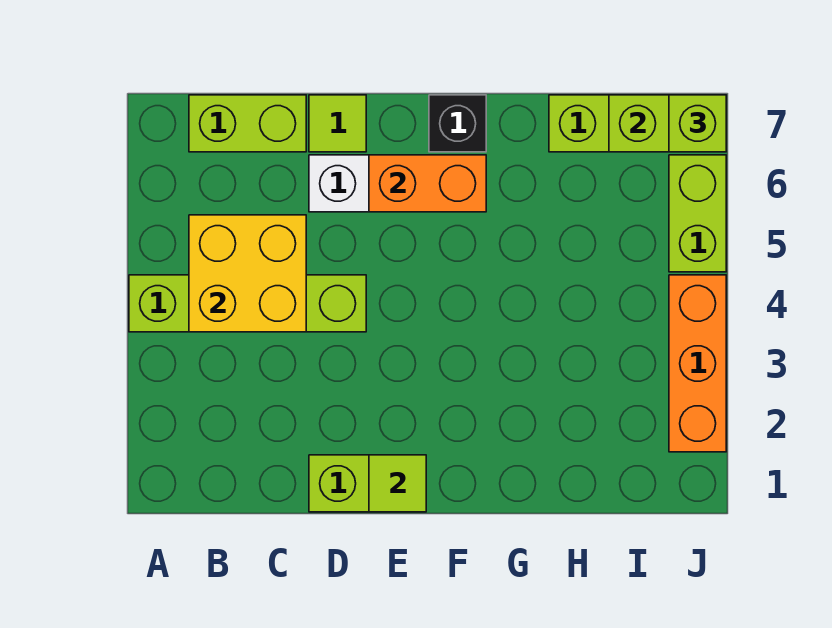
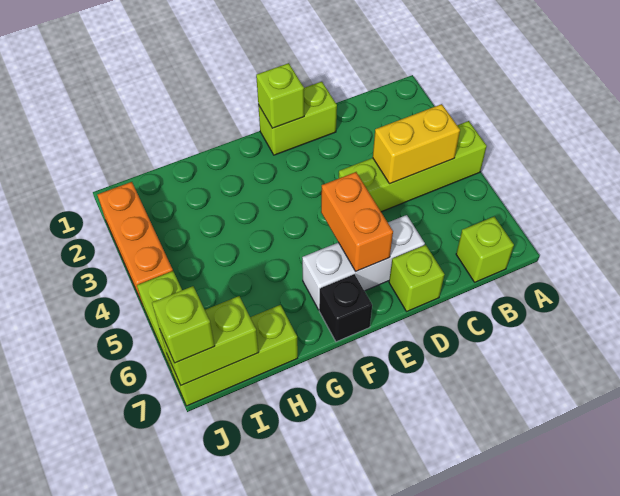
yellow 2x2 brick [189,215,306,332] -> yellow 1x2 brick [373,104,460,184]
lime 1x2 brick [189,95,306,152] -> lime 1x1 brick [456,217,514,282]
lime 1x1 tile [309,95,366,152] -> lime 1x1 brick [389,245,444,311]
lime 1x1 tile [369,455,426,512] -> lime 1x1 brick [256,63,304,128]
orange 1x2 brick [369,155,486,212] -> orange 1x2 brick turned to [321,172,393,271]

